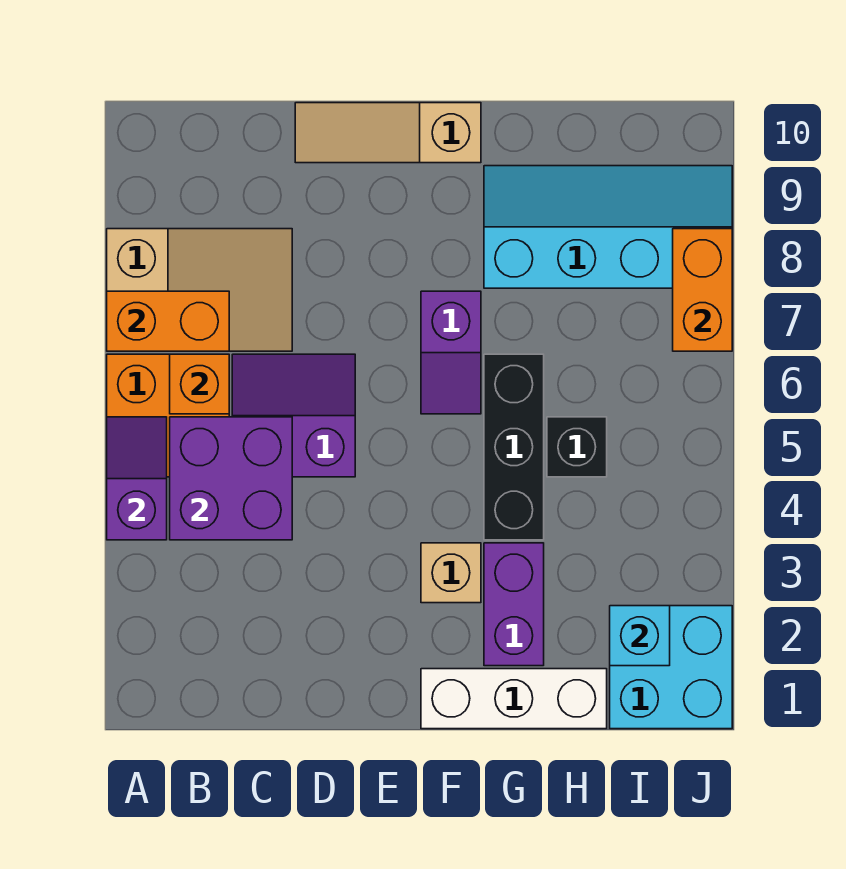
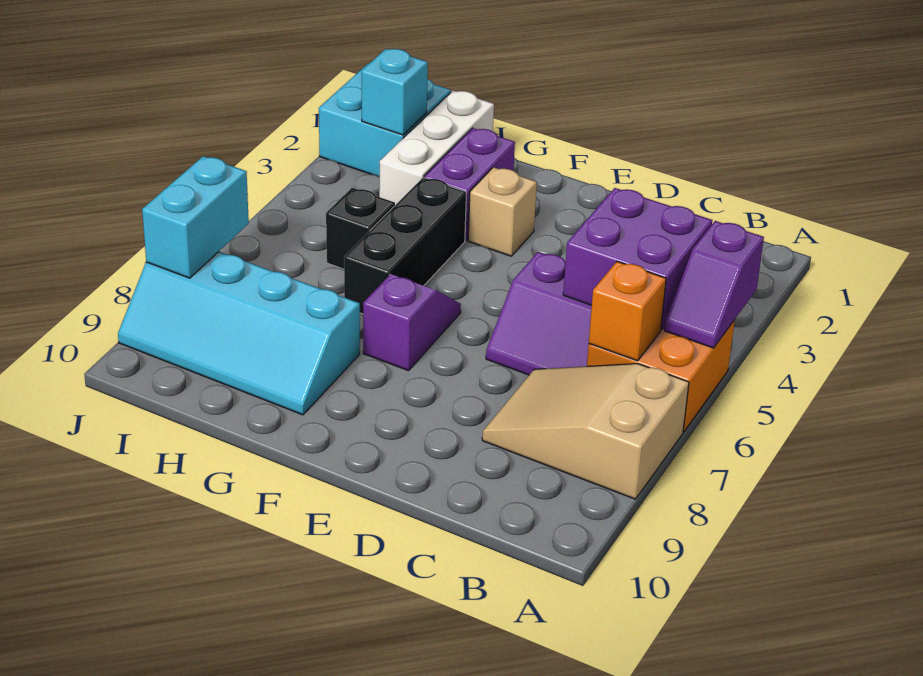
orange 1x2 brick [107,291,229,351] -> none
tan 1x3 slope [295,103,481,163] -> none
white 1x3 brick [421,669,607,729] -> white 1x3 brick turned to [379,91,494,205]
orange 1x2 brick [673,229,732,351] -> cyan 1x2 brick [142,156,249,278]

